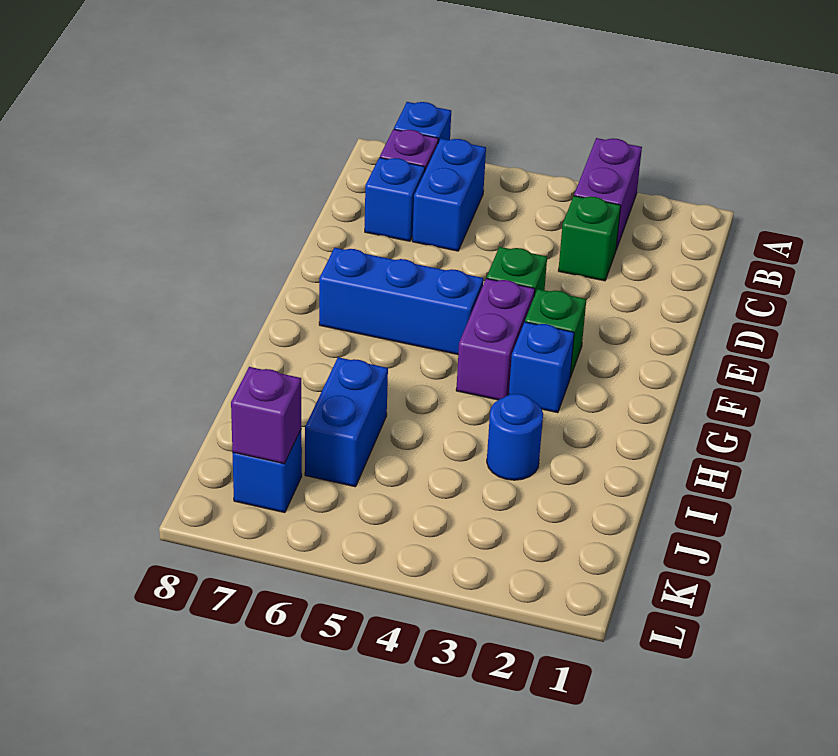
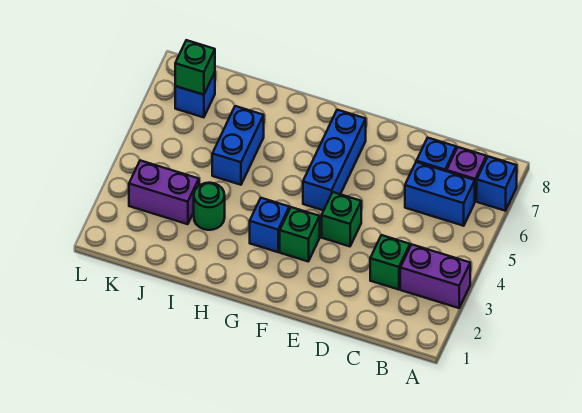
purple 1x2 brick [456,278,535,400] -> purple 1x2 brick moved to [129,160,199,224]
blue 1x1 round brick [487,394,543,480] -> green 1x1 round brick [194,183,225,230]
blue 1x2 brick [305,357,388,487] -> blue 1x2 brick turned to [212,106,264,185]
purple 1x1 brick [231,367,301,464] -> green 1x1 brick [175,40,215,95]

